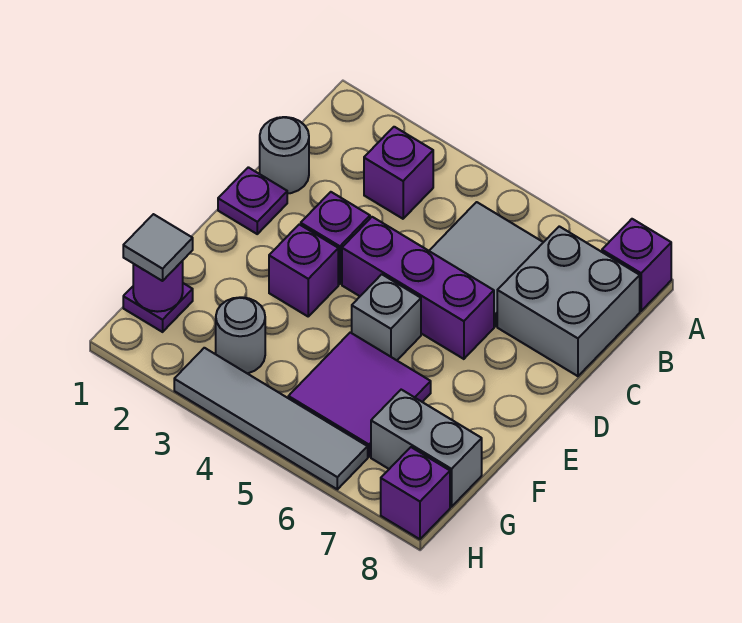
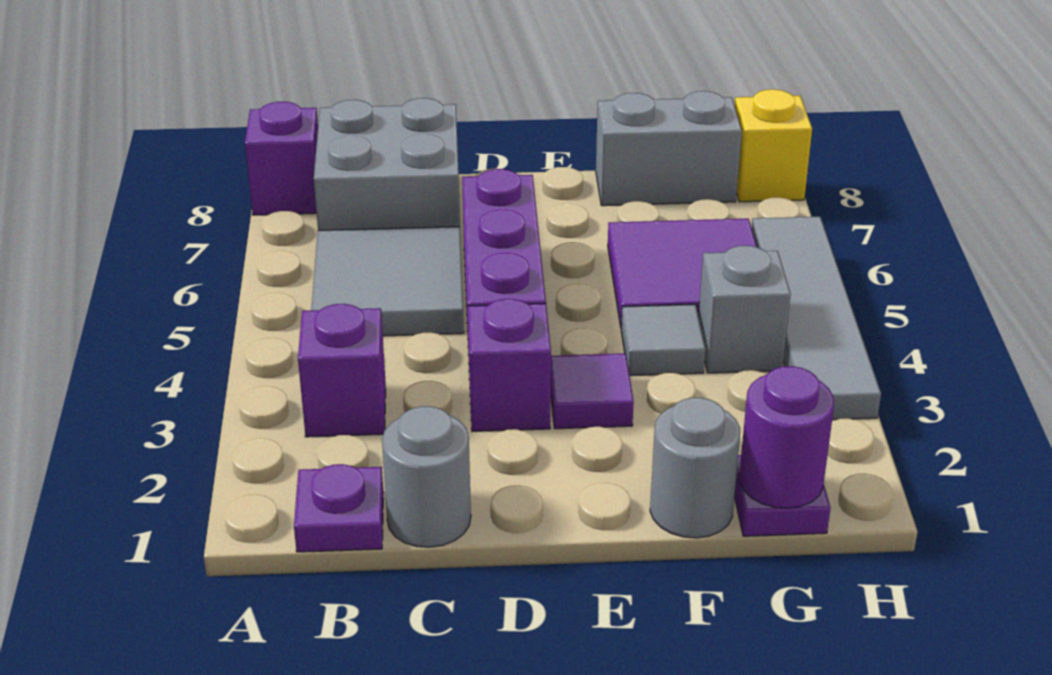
purple 1x1 plate [218,167,287,234] -> purple 1x1 plate moved to [294,464,384,552]
purple 1x1 brick [269,224,338,316] -> purple 1x1 tile [551,354,634,429]
grey 1x1 brick [352,274,421,360] -> grey 1x1 brick moved to [698,246,791,373]
grey 1x1 tile [123,214,193,281] -> grey 1x1 tile moved to [621,304,705,376]
grey 1x1 round brick [216,297,265,374] -> grey 1x1 round brick moved to [650,398,740,538]
grey 1x2 brick [371,390,482,507] -> grey 1x2 brick turned to [596,91,742,206]
purple 1x1 brick [381,447,450,539] -> yellow 1x1 brick [735,89,812,202]

